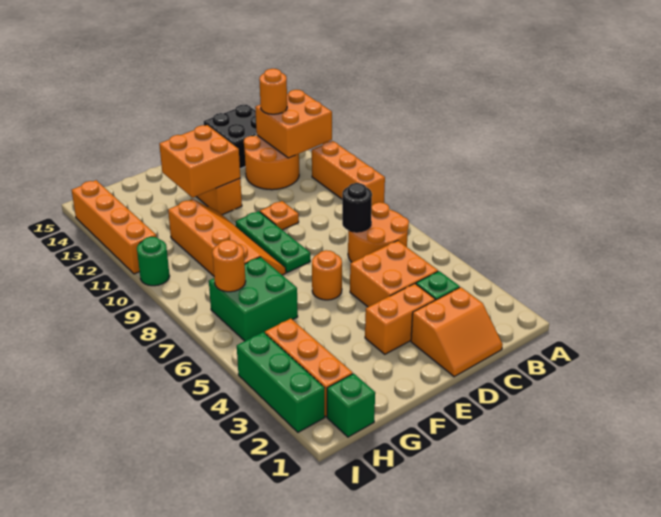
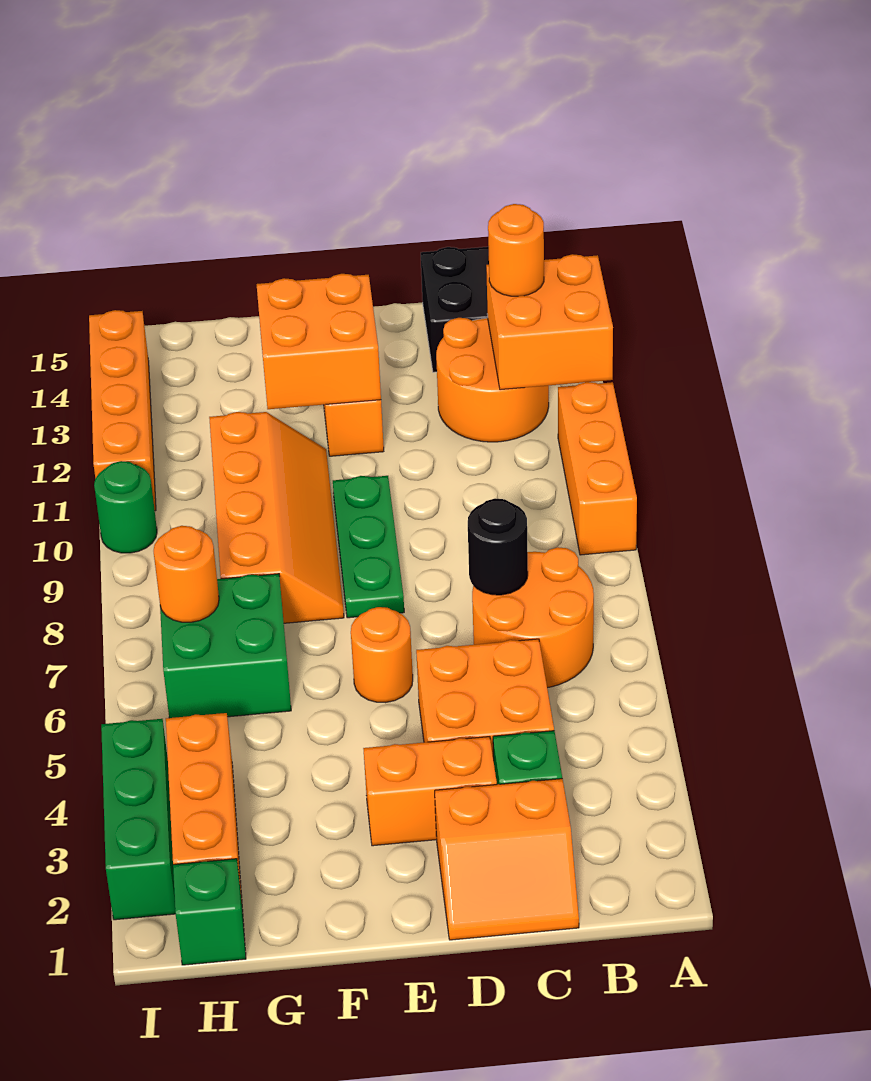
orange 1x1 plate [260,201,299,230] -> none

